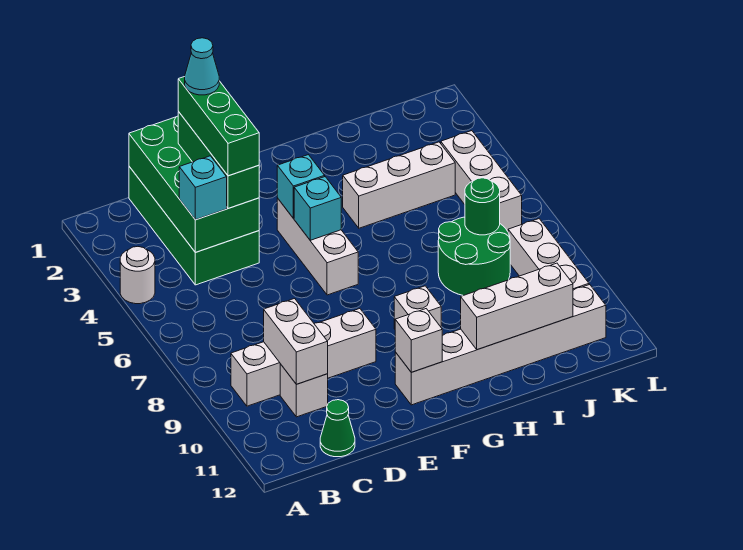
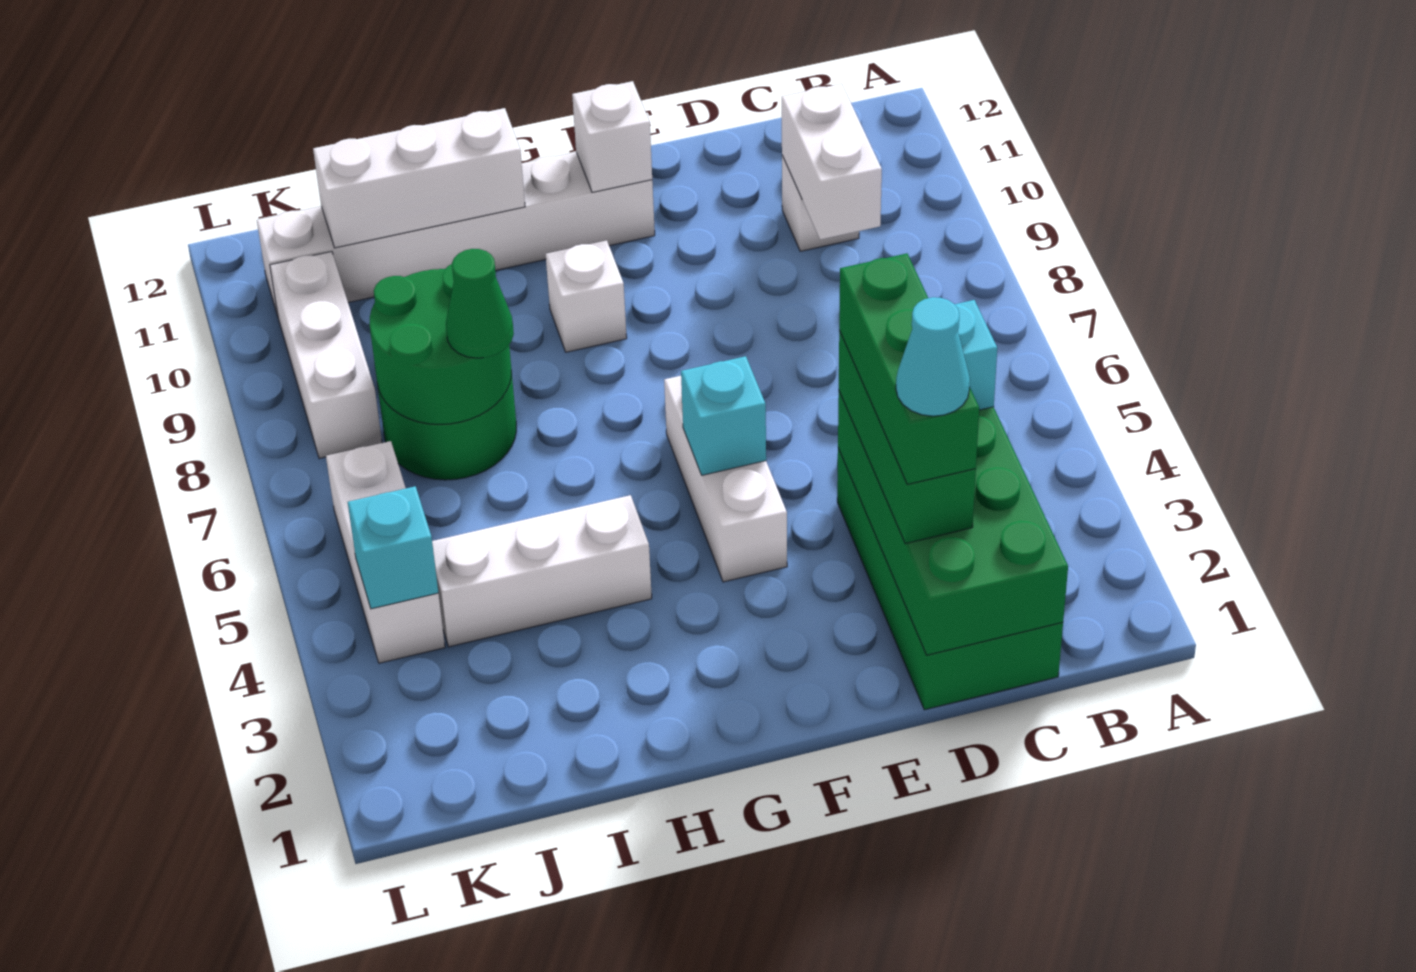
white 1x1 round brick [120,247,155,304] -> none
white 1x4 brick [231,309,376,406] -> none
green 1x1 cone [320,400,355,457] -> green 1x1 cone moved to [446,249,514,358]
cyan 1x1 brick [277,155,325,218] -> cyan 1x1 brick moved to [348,486,438,609]
green 1x1 round brick [465,178,500,235] -> green 2x2 round brick [369,264,511,424]

